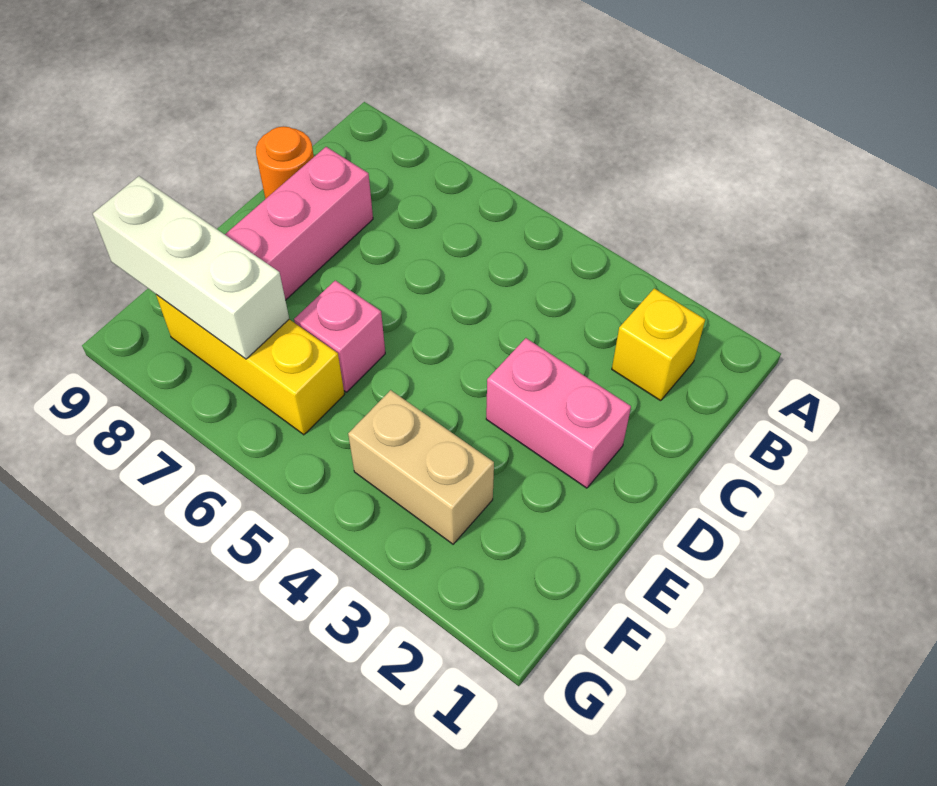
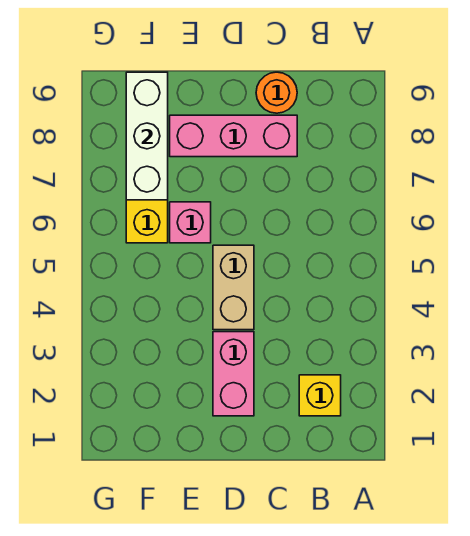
tan 1x2 brick [348,390,494,544] -> tan 1x2 brick moved to [213,245,254,330]

